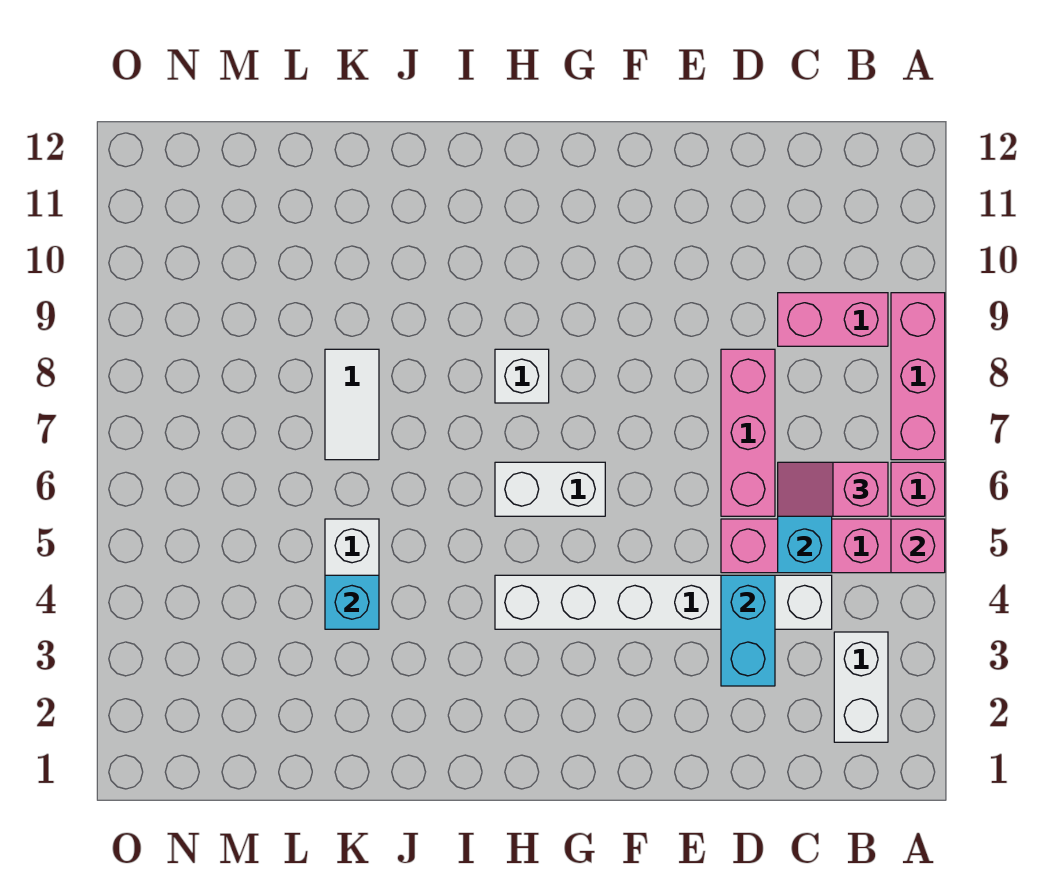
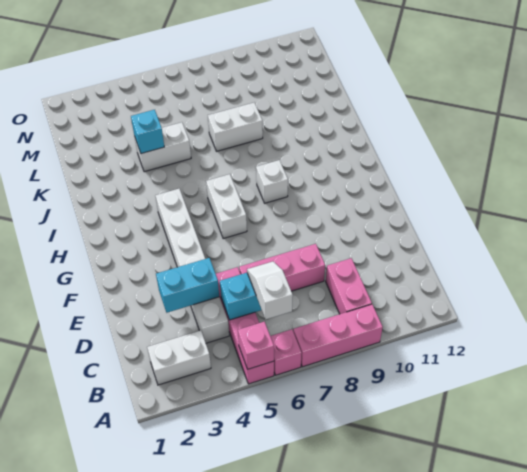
pink 1x2 slope [778,462,888,516] -> white 1x2 slope [247,261,293,320]
white 1x2 tile [325,349,379,460] -> white 1x2 brick [208,103,263,151]

